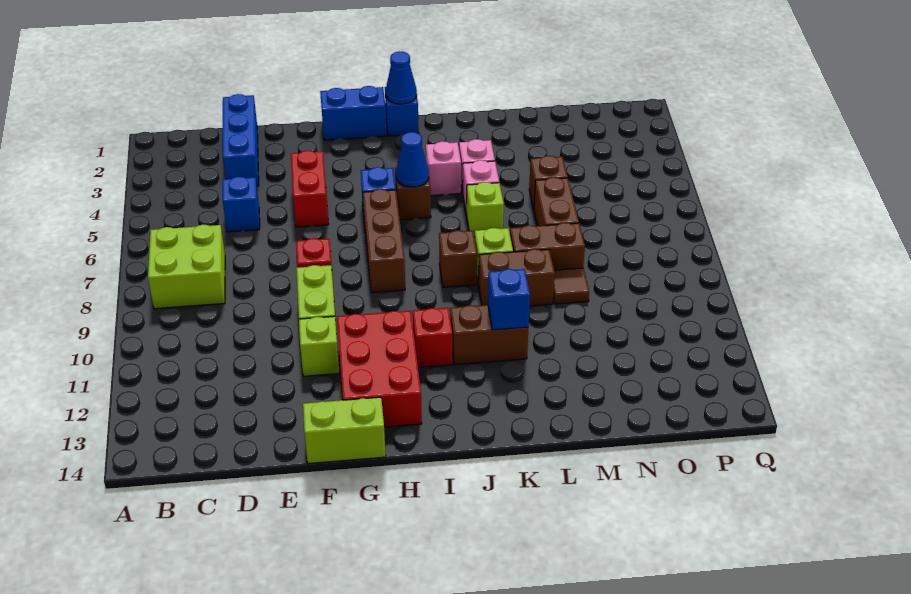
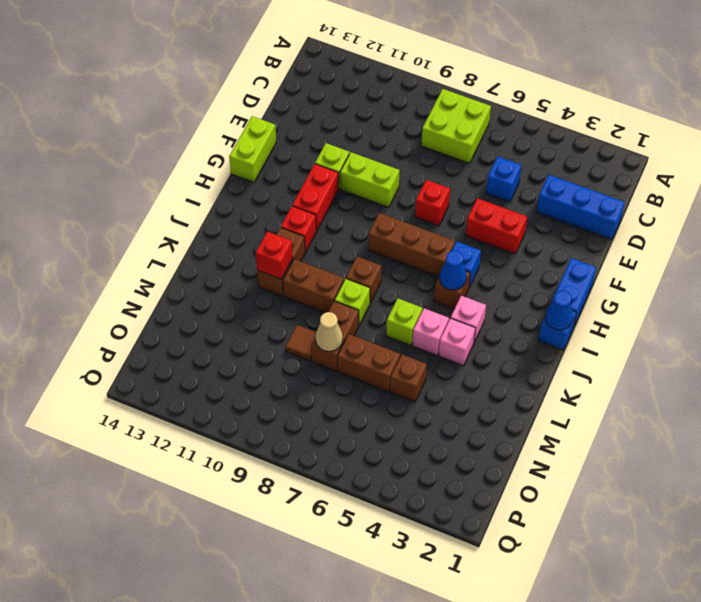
red 1x1 plate [296,238,331,268] -> red 1x1 brick [415,180,450,226]
red 2x3 brick [337,311,422,427] -> red 1x2 brick [292,164,339,231]
brown 1x2 brick [479,249,555,306] -> brown 1x2 brick turned to [283,259,344,313]
blue 1x1 brick [488,269,530,330] -> red 1x1 brick [256,232,293,279]
none -> tan 1x1 cone [315,312,343,351]

